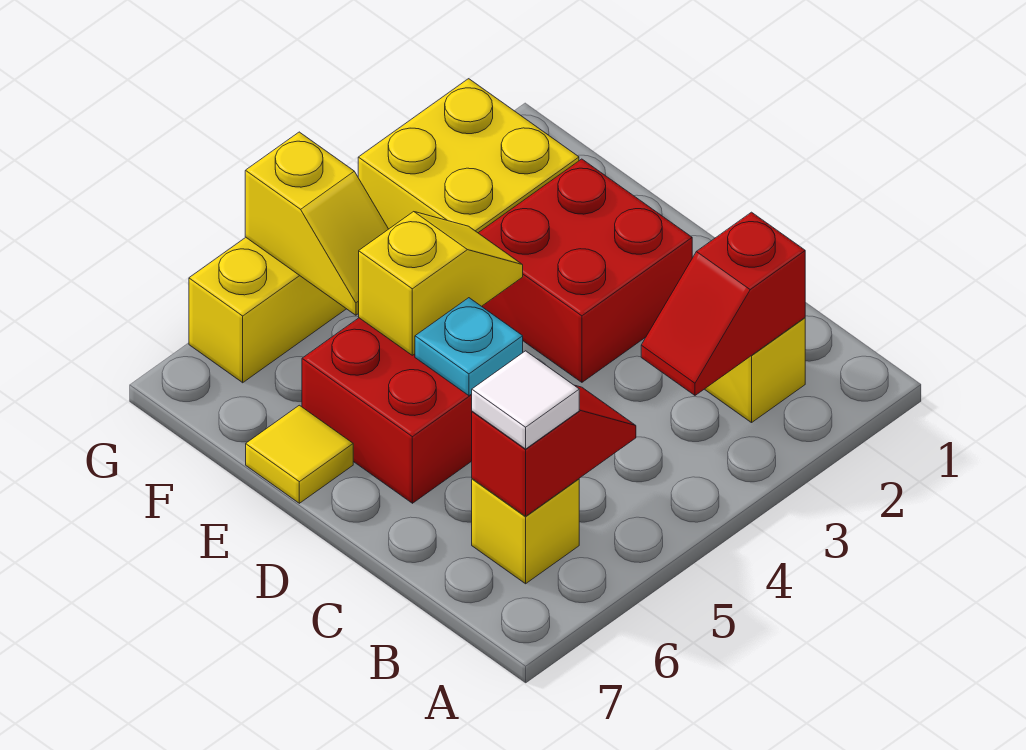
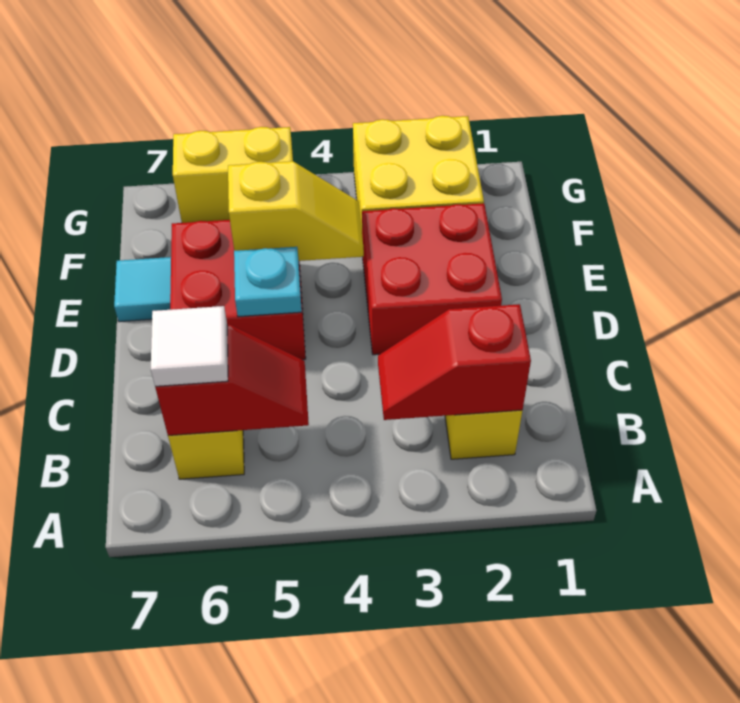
yellow 1x1 tile [246,405,353,503] -> cyan 1x1 tile [114,257,171,322]
yellow 1x2 slope [245,132,388,315] -> none

